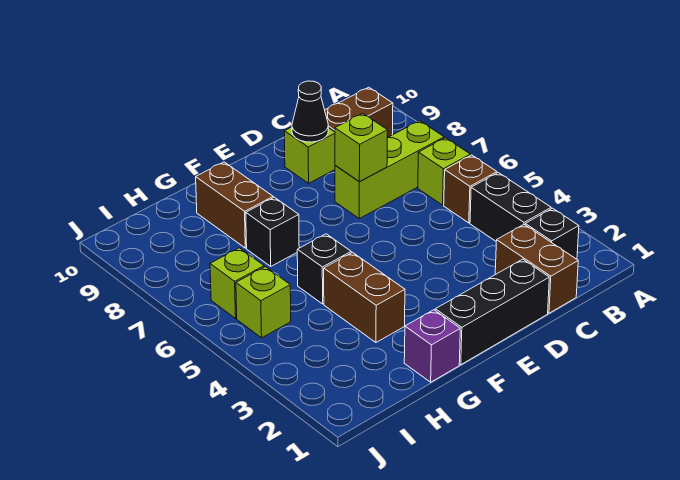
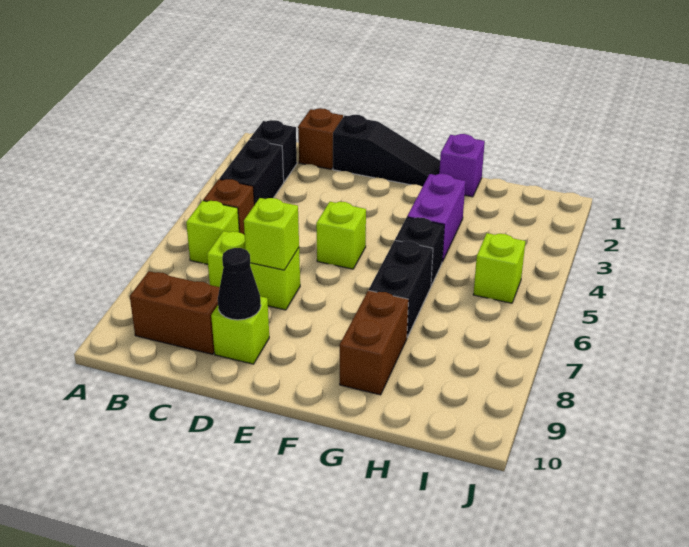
lime 1x3 brick [335,121,444,219] -> lime 1x2 brick [207,231,300,310]
brown 1x2 brick [495,225,578,313] -> brown 1x1 brick [298,108,343,169]
black 1x3 brick [435,259,549,365] -> black 1x3 slope [333,115,440,187]
brown 1x2 brick [324,252,405,343] -> purple 1x2 brick [407,174,465,262]
black 1x1 brick [246,197,299,266] -> black 1x2 brick [369,240,433,337]
lime 1x1 brick [210,248,264,318] -> lime 1x1 brick moved to [316,202,366,269]

